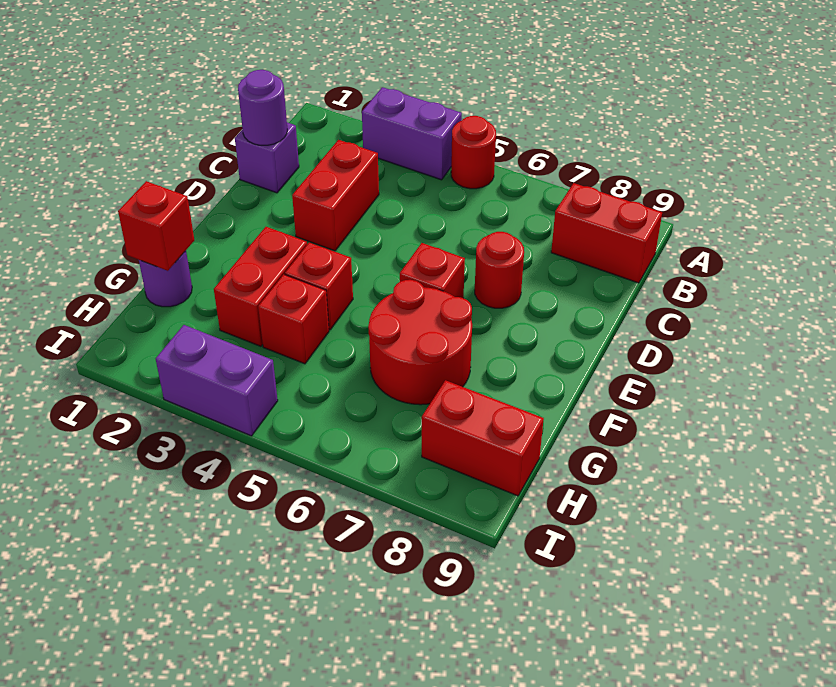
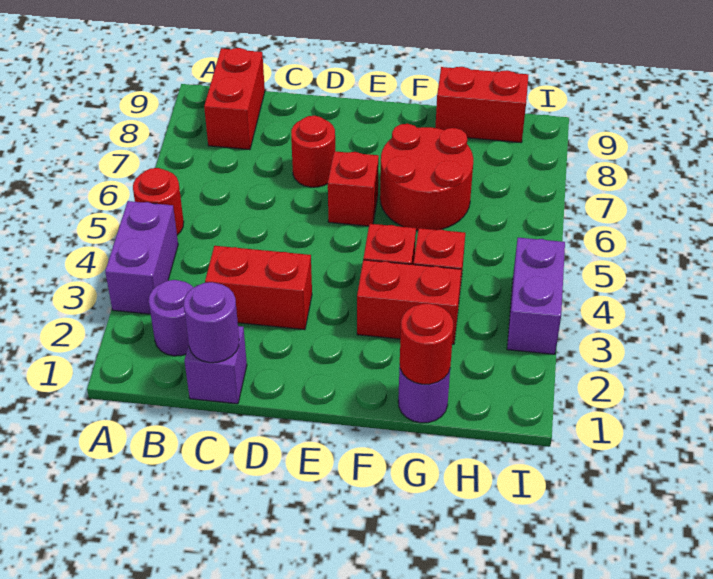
none -> purple 1x1 round brick [149,280,194,356]
red 1x1 brick [118,181,194,271] -> red 1x1 round brick [400,303,453,384]
red 1x2 brick [422,380,544,496] -> red 1x2 brick turned to [435,67,528,143]

